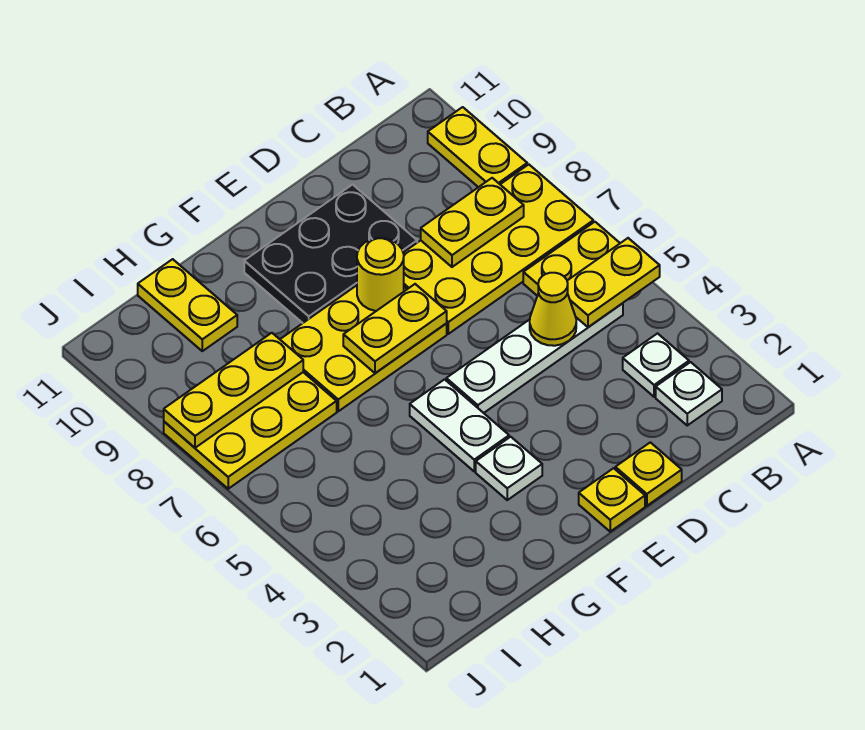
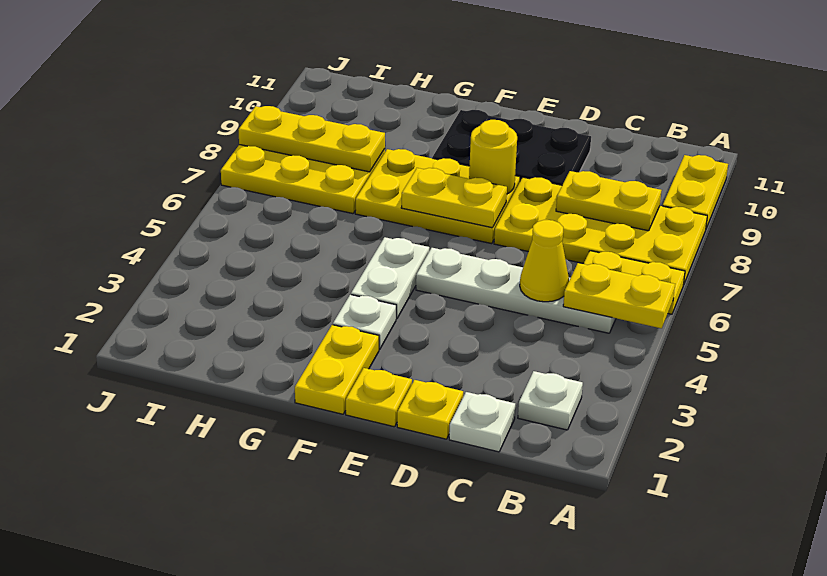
white 1x1 plate [623,333,689,397] -> white 1x1 plate moved to [449,392,515,452]
yellow 1x2 plate [138,259,237,351] -> yellow 1x2 plate moved to [295,325,379,414]

